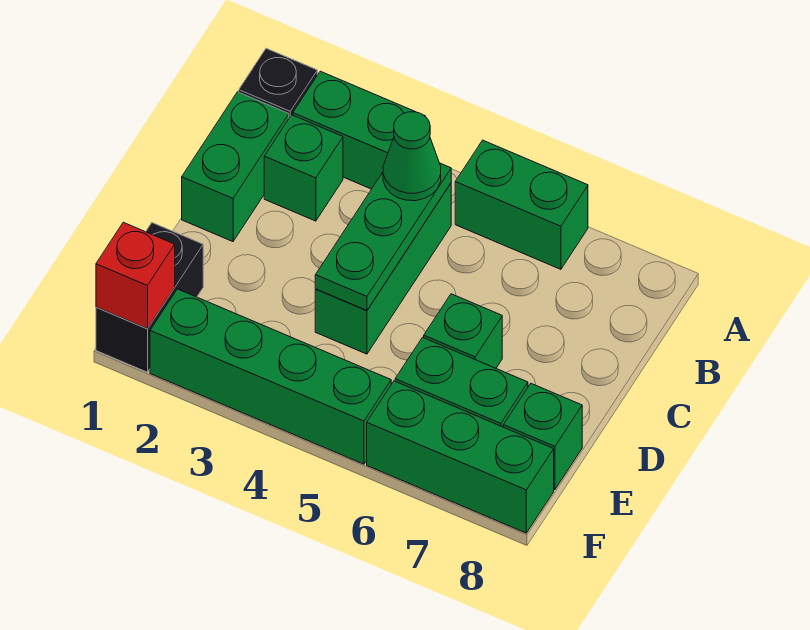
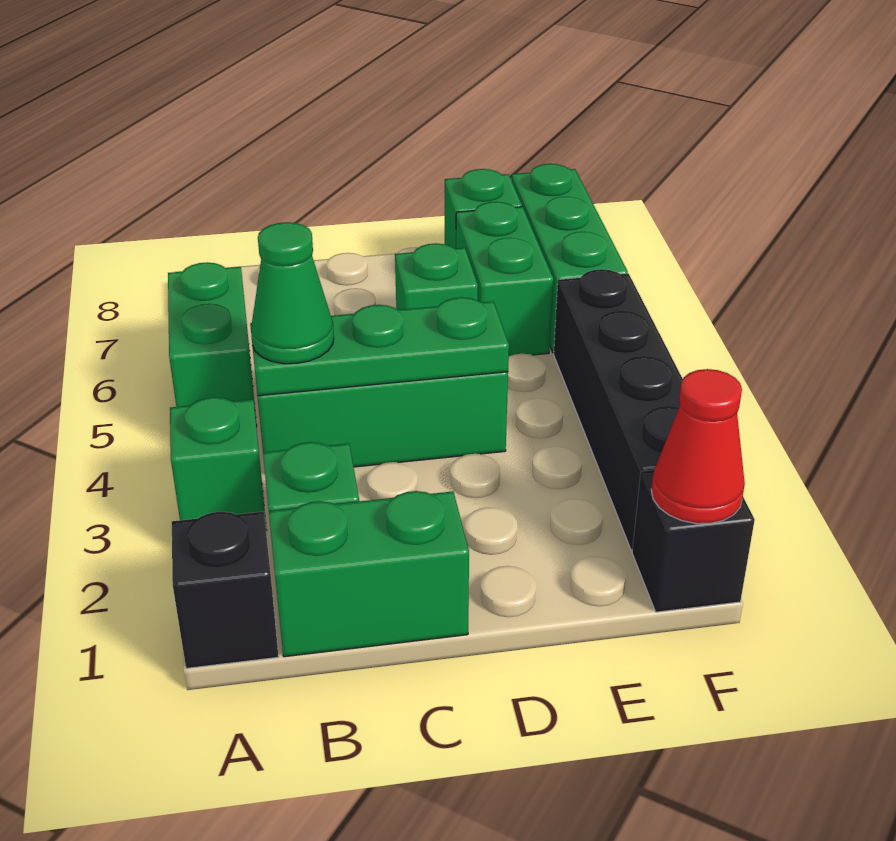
green 1x2 brick [293,71,425,189] -> green 1x1 brick [170,397,267,531]
black 1x2 brick [96,223,203,372] -> black 1x1 brick [632,470,755,612]
red 1x1 brick [96,222,175,329] -> red 1x1 cone [651,369,745,524]
green 1x4 brick [150,289,391,464] -> black 1x4 brick [554,269,683,550]

